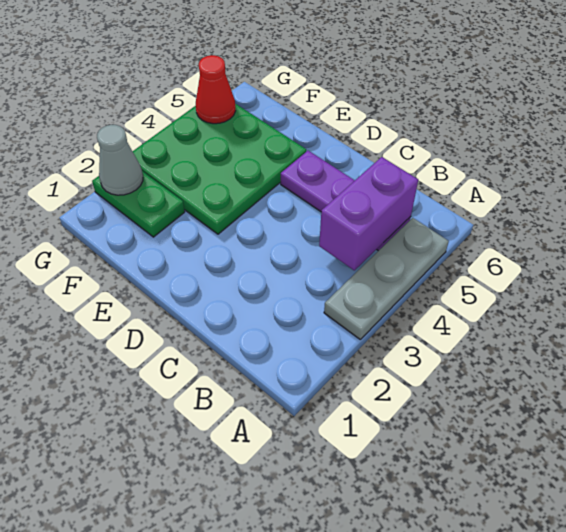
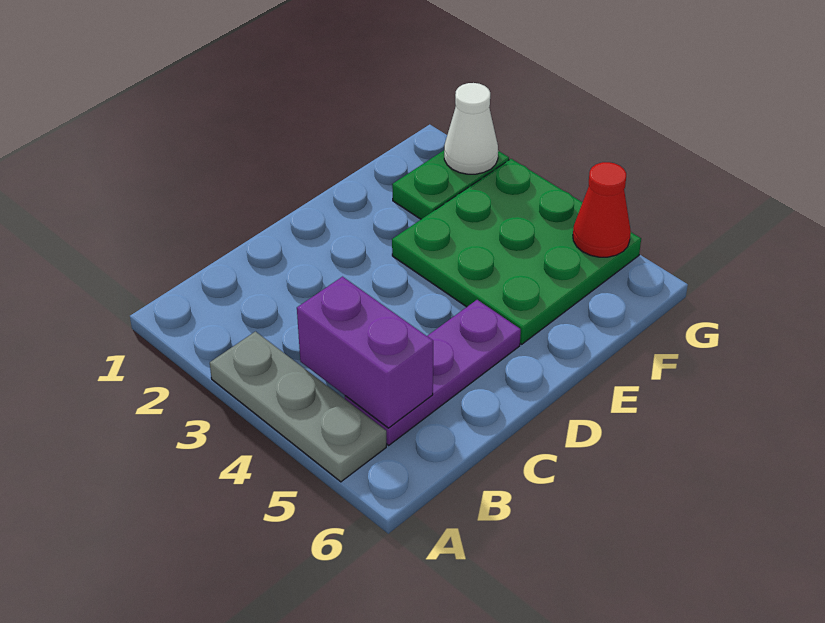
grey 1x1 cone [97,125,143,195] -> white 1x1 cone [444,83,498,174]

